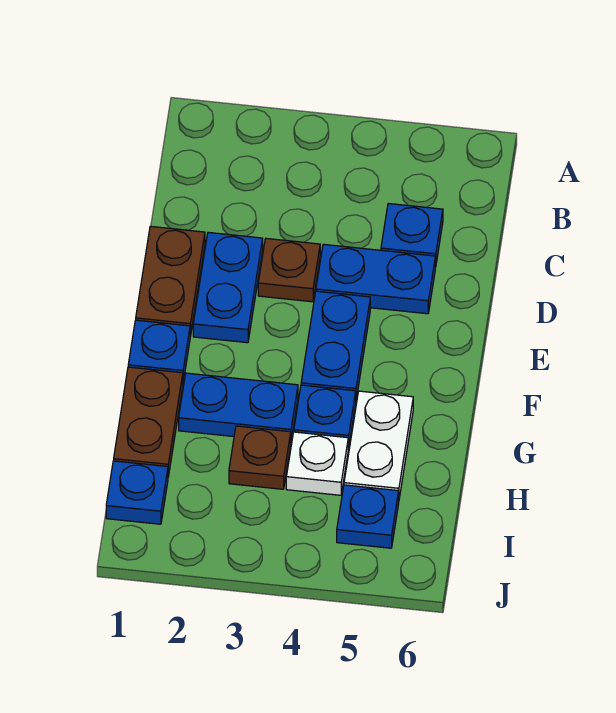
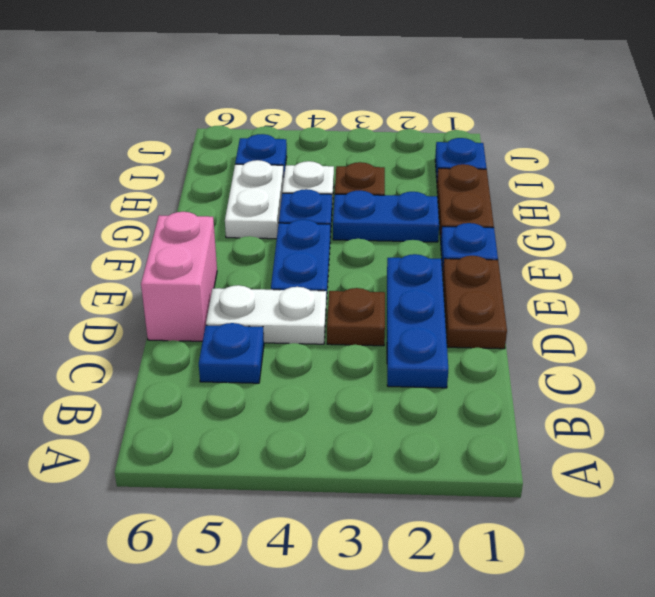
blue 1x2 plate [193,232,263,343] -> blue 1x3 plate [387,254,448,388]
blue 1x2 plate [316,244,435,314] -> white 1x2 plate [206,285,326,344]
none -> pink 1x2 brick [141,212,217,341]

